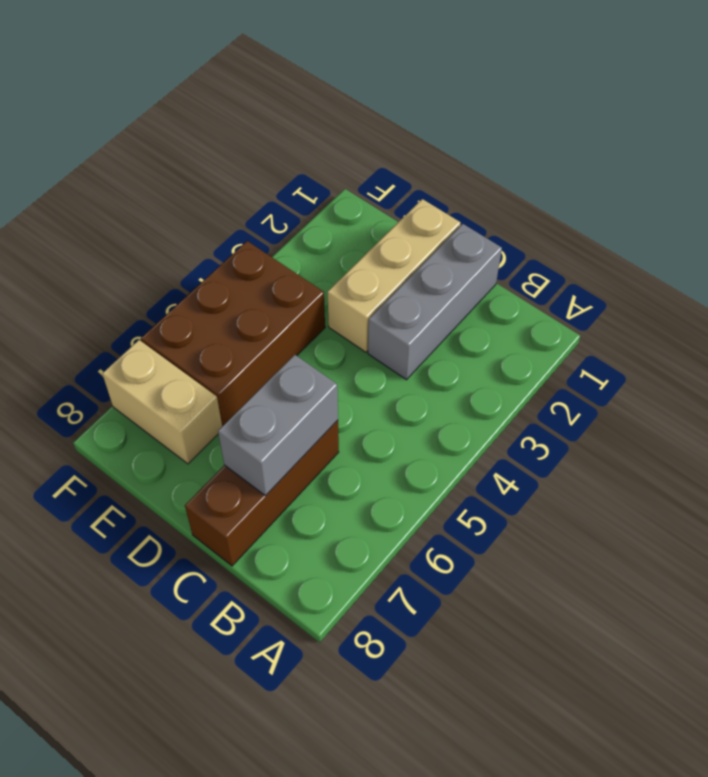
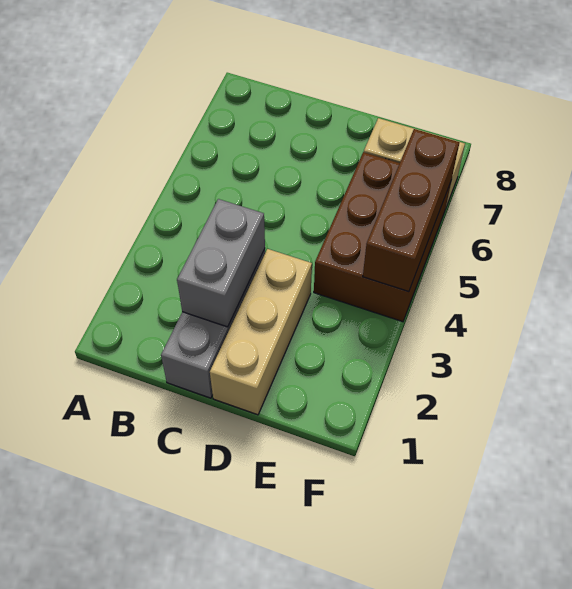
brown 1x3 brick [185,420,339,566] -> brown 1x3 brick moved to [363,129,460,292]
grey 1x2 brick [218,355,338,496] -> grey 1x2 brick moved to [177,199,265,327]

